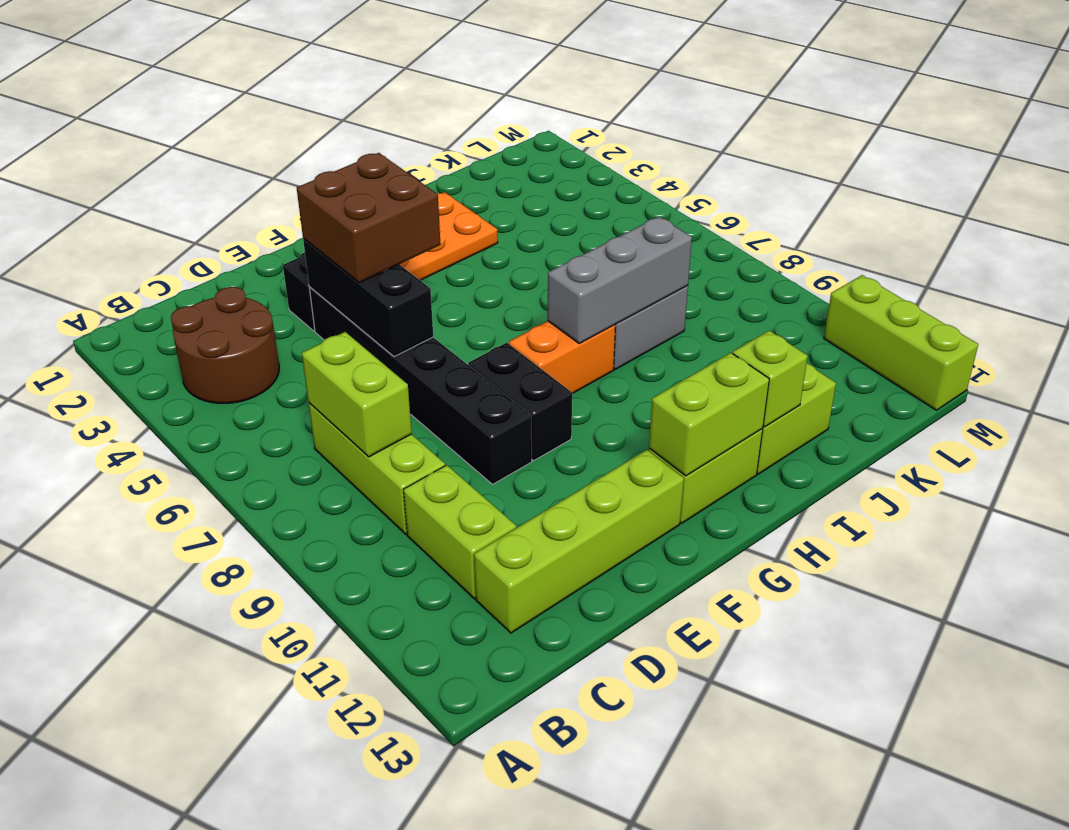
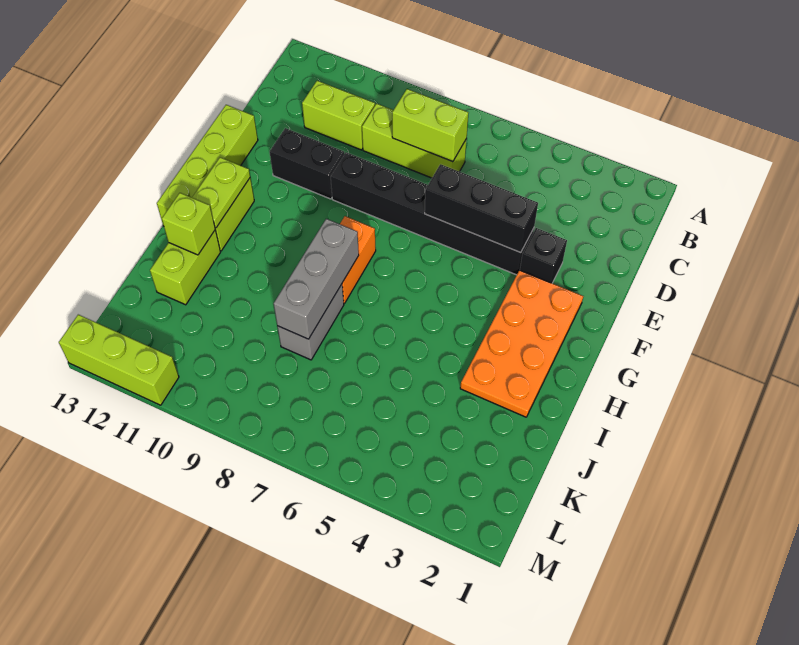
brown 2x2 round brick [171,287,279,403] -> none
lime 1x4 brick [474,450,684,633] -> lime 1x4 brick moved to [157,105,258,226]
brown 2x2 brick [297,153,441,283] -> none
black 1x2 brick [468,343,572,461] -> black 1x2 brick moved to [270,128,344,199]
lime 1x2 brick [649,353,769,476] -> lime 1x2 plate [192,157,250,228]

